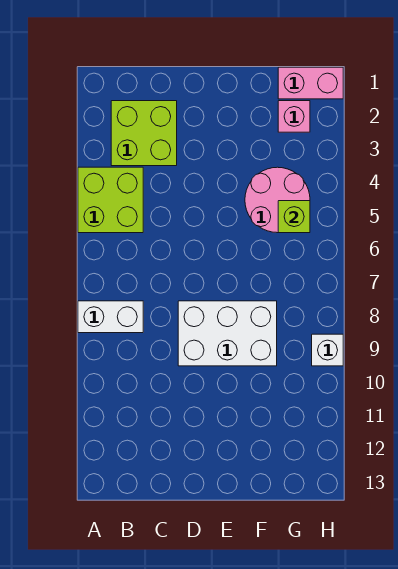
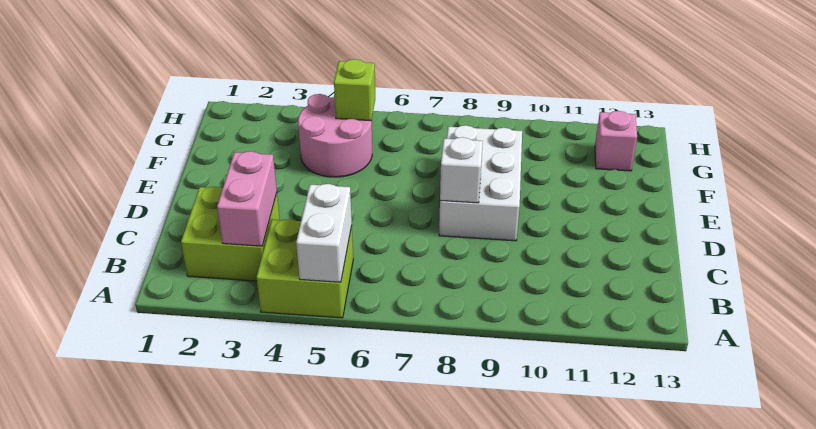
white 1x2 brick [78,301,143,333] -> white 1x2 brick moved to [296,184,352,282]
pink 1x2 brick [278,67,343,99] -> pink 1x2 brick moved to [217,151,277,246]
pink 1x1 brick [278,101,310,132] -> pink 1x1 brick moved to [595,111,637,171]
white 1x1 brick [312,334,343,366] -> white 1x1 brick moved to [440,137,483,203]

